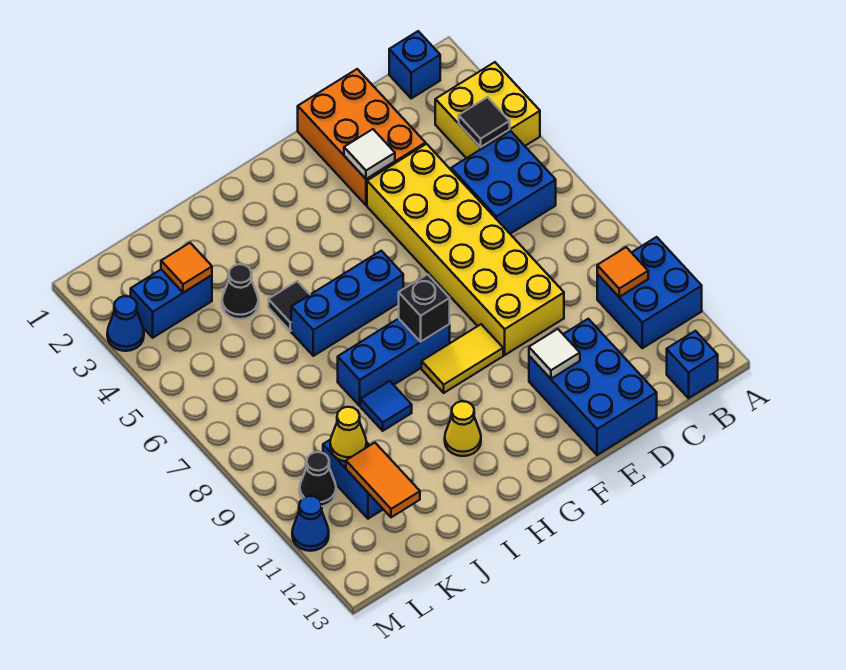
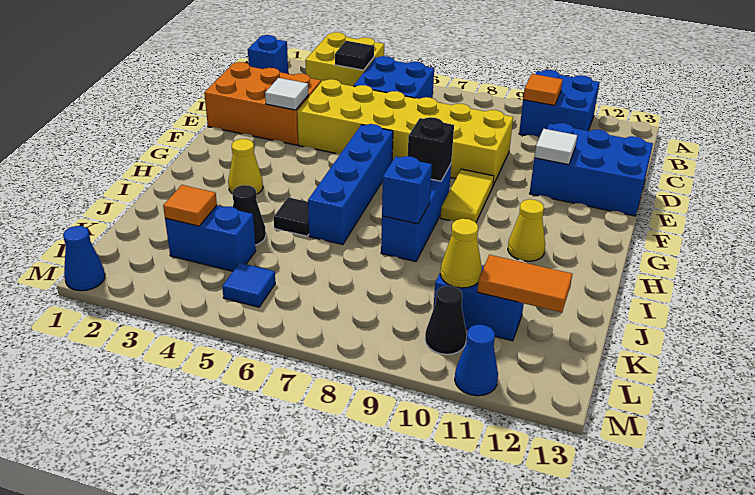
blue 1x1 brick [667,331,718,398] -> blue 1x1 brick moved to [382,156,432,224]
blue 1x3 brick [291,251,403,356] -> blue 1x4 brick [308,124,393,245]
none -> yellow 1x1 cone [228,139,263,194]
blue 1x1 tile [361,381,412,431] -> blue 1x1 tile moved to [222,263,275,307]
blue 1x2 brick [131,269,212,338] -> blue 1x2 brick turned to [165,206,256,271]
blue 1x1 cone [107,296,144,351] -> blue 1x1 cone moved to [63,226,105,291]

